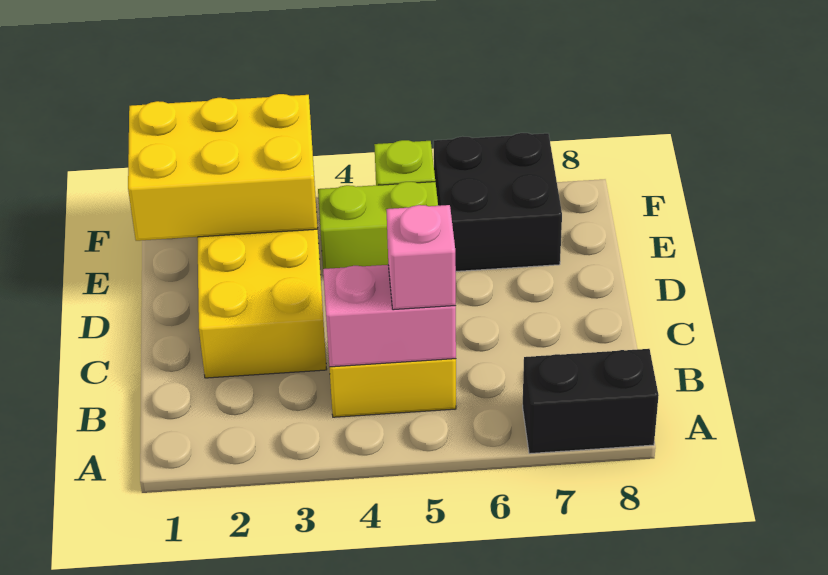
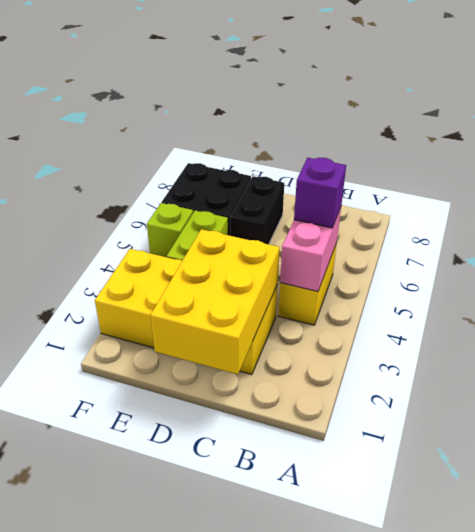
black 1x2 brick [523,349,659,454] -> black 1x2 brick moved to [230,176,284,244]
pink 1x1 brick [386,205,456,310] -> purple 1x1 brick [294,158,346,228]
yellow 2x3 brick [128,94,317,241] -> yellow 2x3 brick moved to [150,229,280,374]

